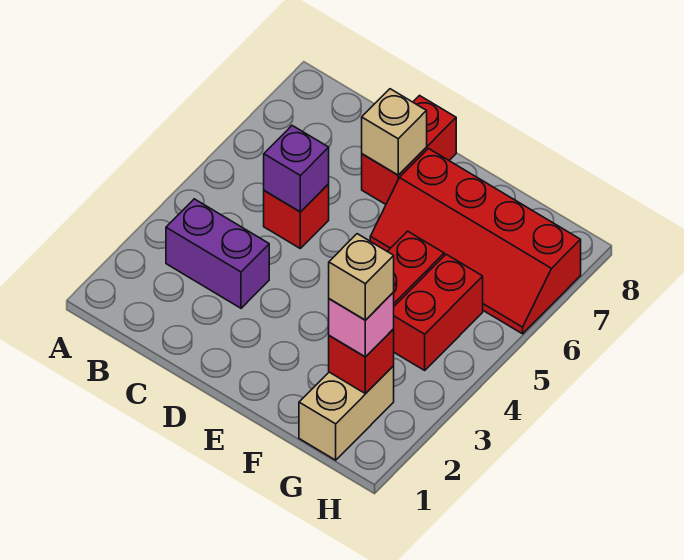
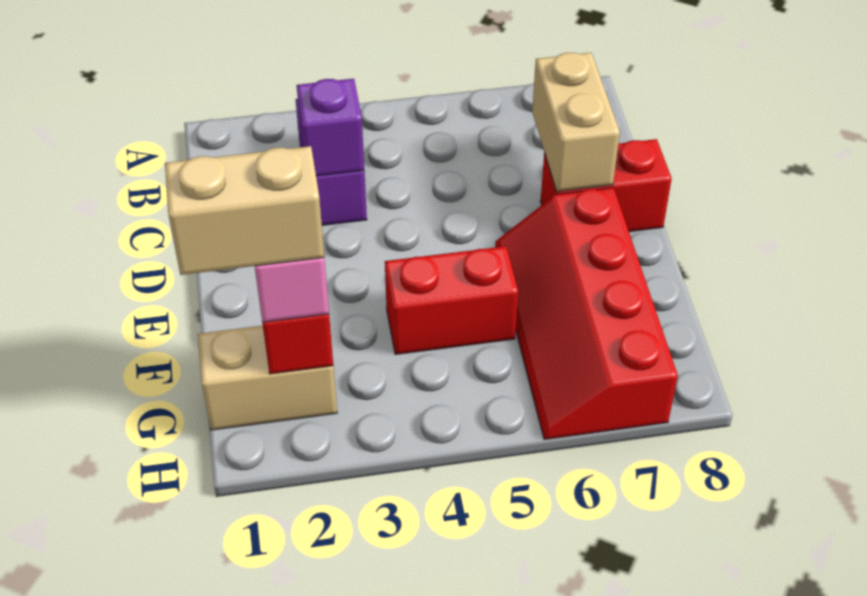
red 1x1 brick [264,184,329,248] -> none
purple 1x1 brick [264,126,329,212] -> purple 1x1 brick moved to [297,79,364,176]
tan 1x1 brick [362,89,427,175] -> tan 1x2 brick [532,53,620,191]
tan 1x1 brick [329,234,394,320] -> tan 1x2 brick [165,146,324,275]
red 1x2 brick [394,254,483,370] -> none

